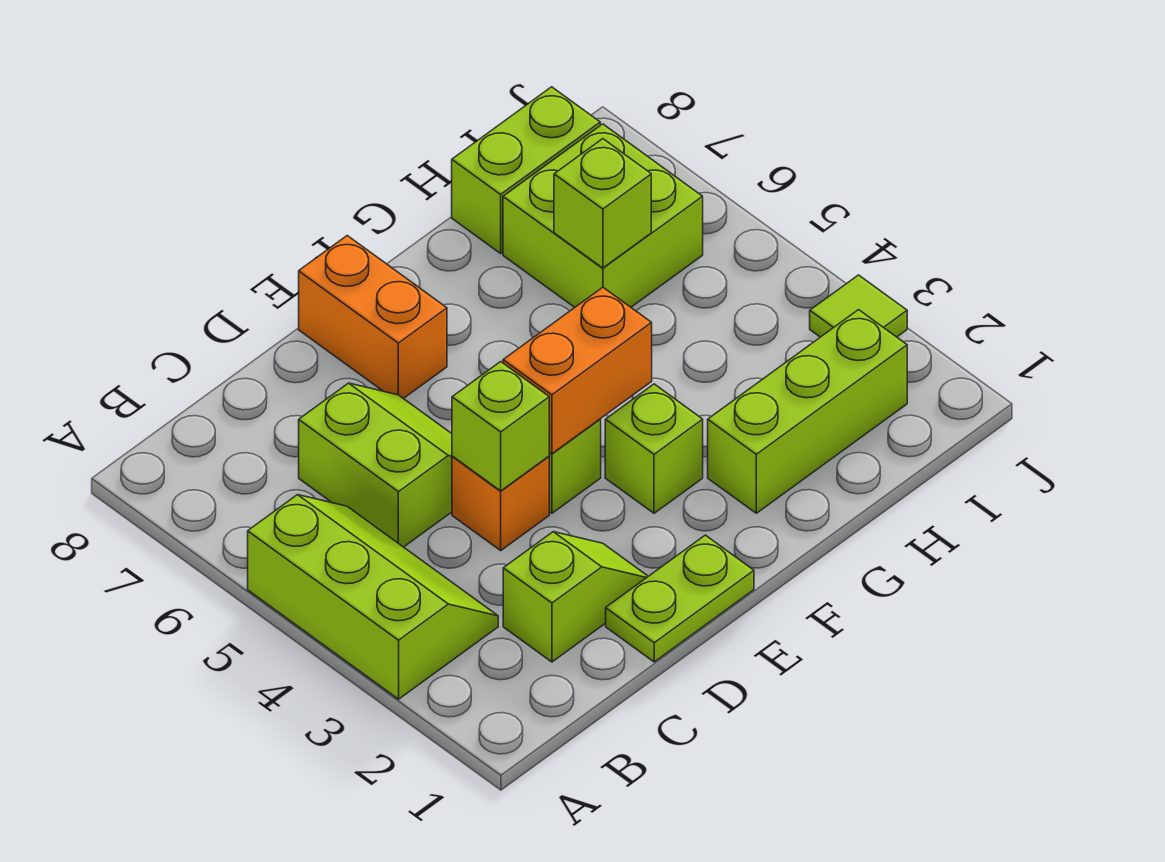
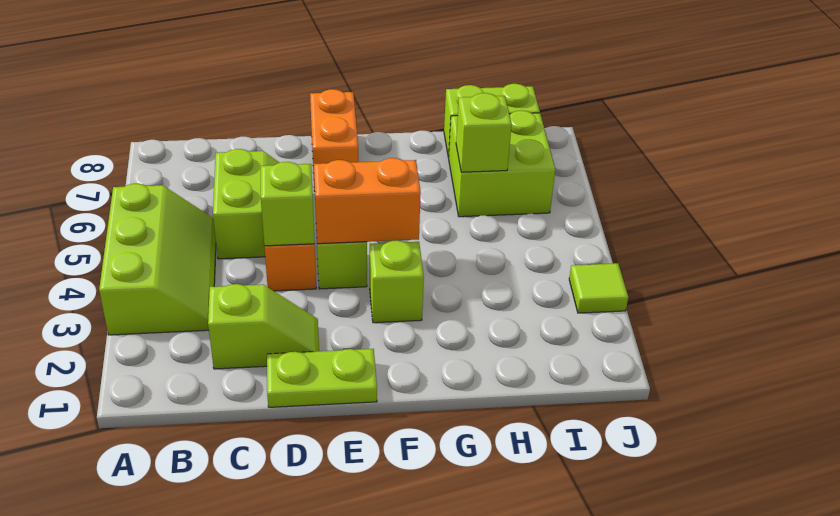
lime 1x3 brick [708,310,907,513] -> none

